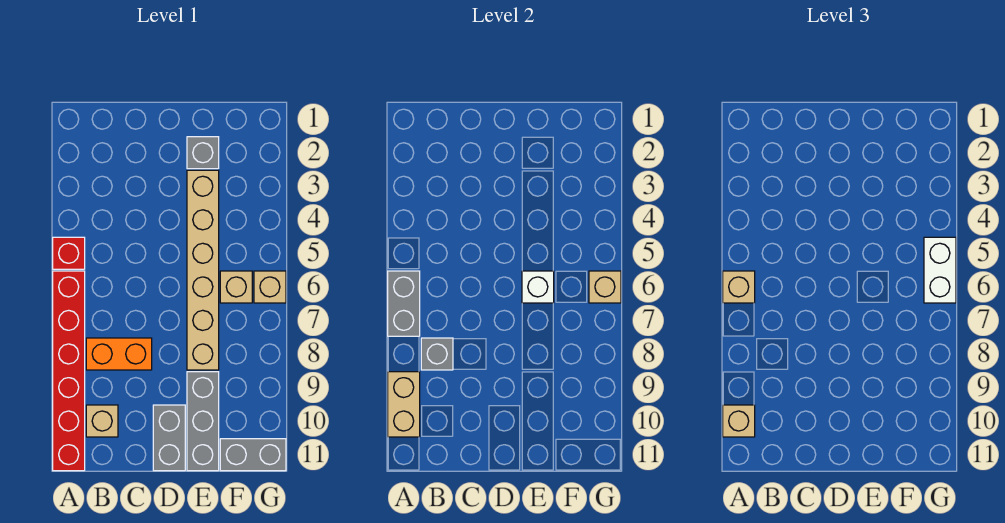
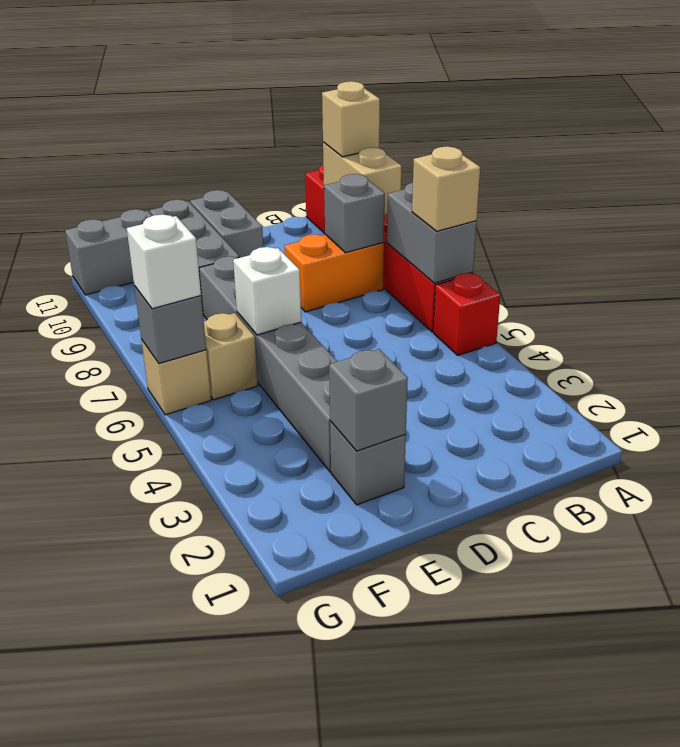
tan 1x1 brick [86,405,118,437] -> none
none -> grey 1x1 brick [329,349,408,451]
tan 1x6 brick [187,170,219,370] -> grey 1x6 brick [199,256,338,472]
white 1x2 brick [924,237,956,303] -> white 1x1 brick [127,214,201,309]
tan 1x1 brick [589,271,621,303] -> grey 1x1 brick [134,286,206,363]

